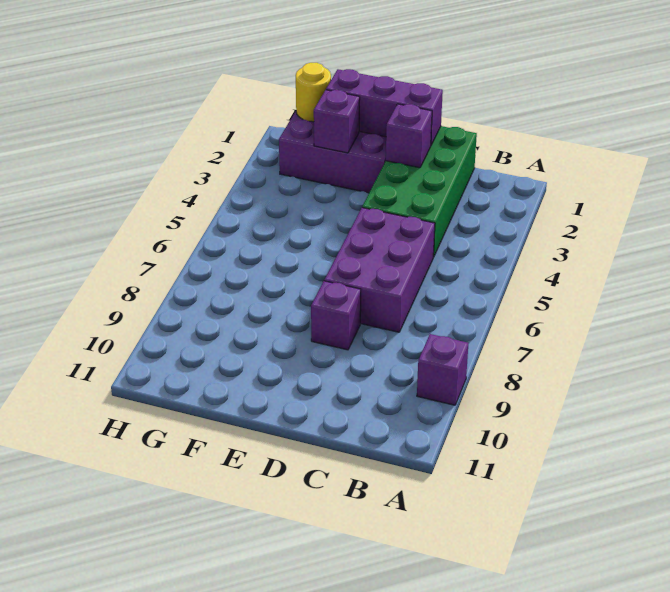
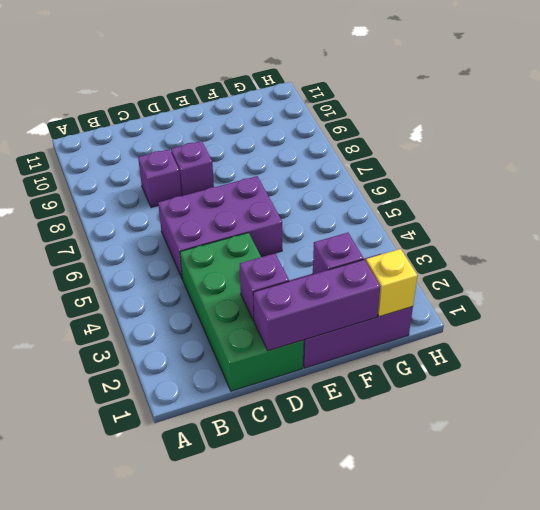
purple 1x1 brick [417,334,468,405] -> purple 1x1 brick moved to [138,149,182,208]
purple 2x3 brick [324,208,435,332] -> purple 2x3 brick turned to [158,176,282,279]
yellow 1x1 round brick [296,63,331,122] -> yellow 1x1 brick [366,249,417,317]

